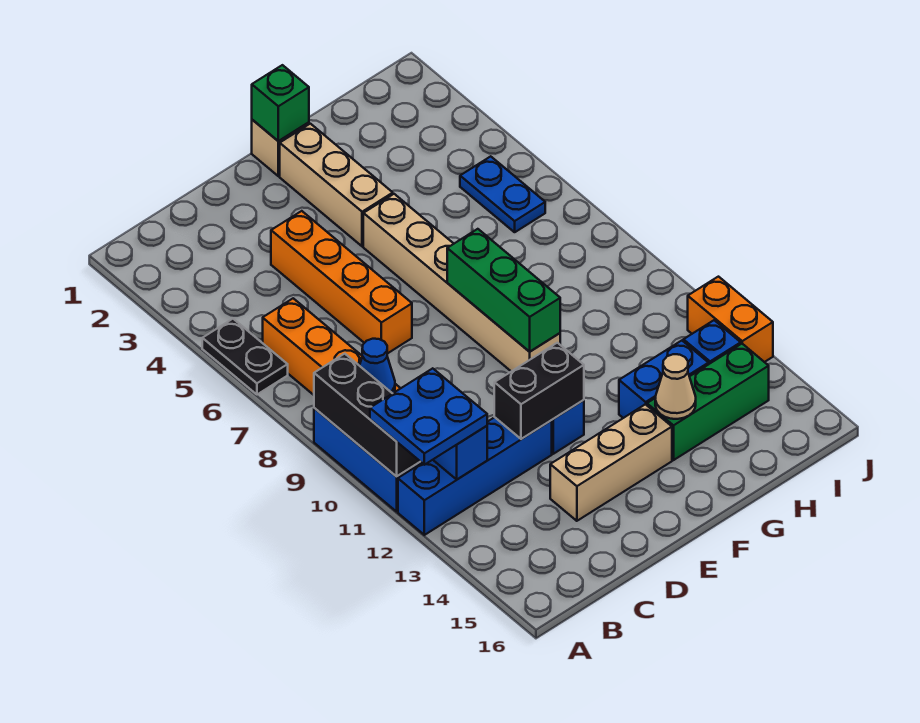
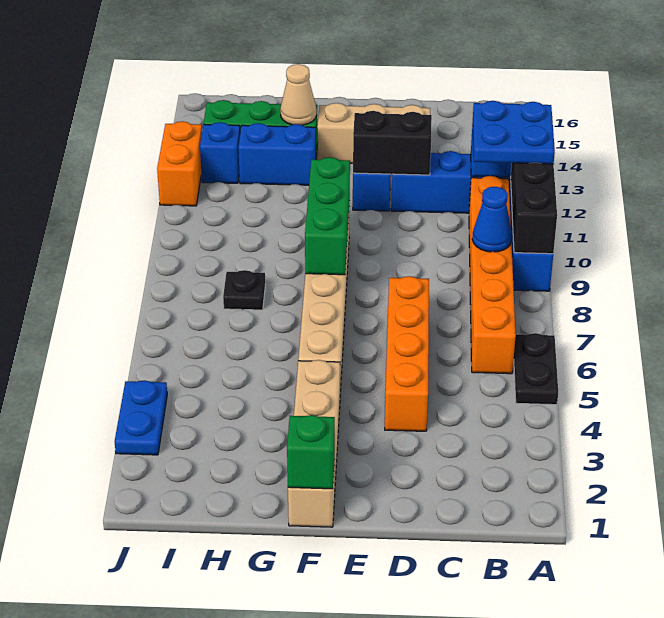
none -> black 1x1 plate [223,270,265,310]
blue 1x2 plate [460,156,545,232] -> blue 1x2 plate moved to [115,380,167,455]

